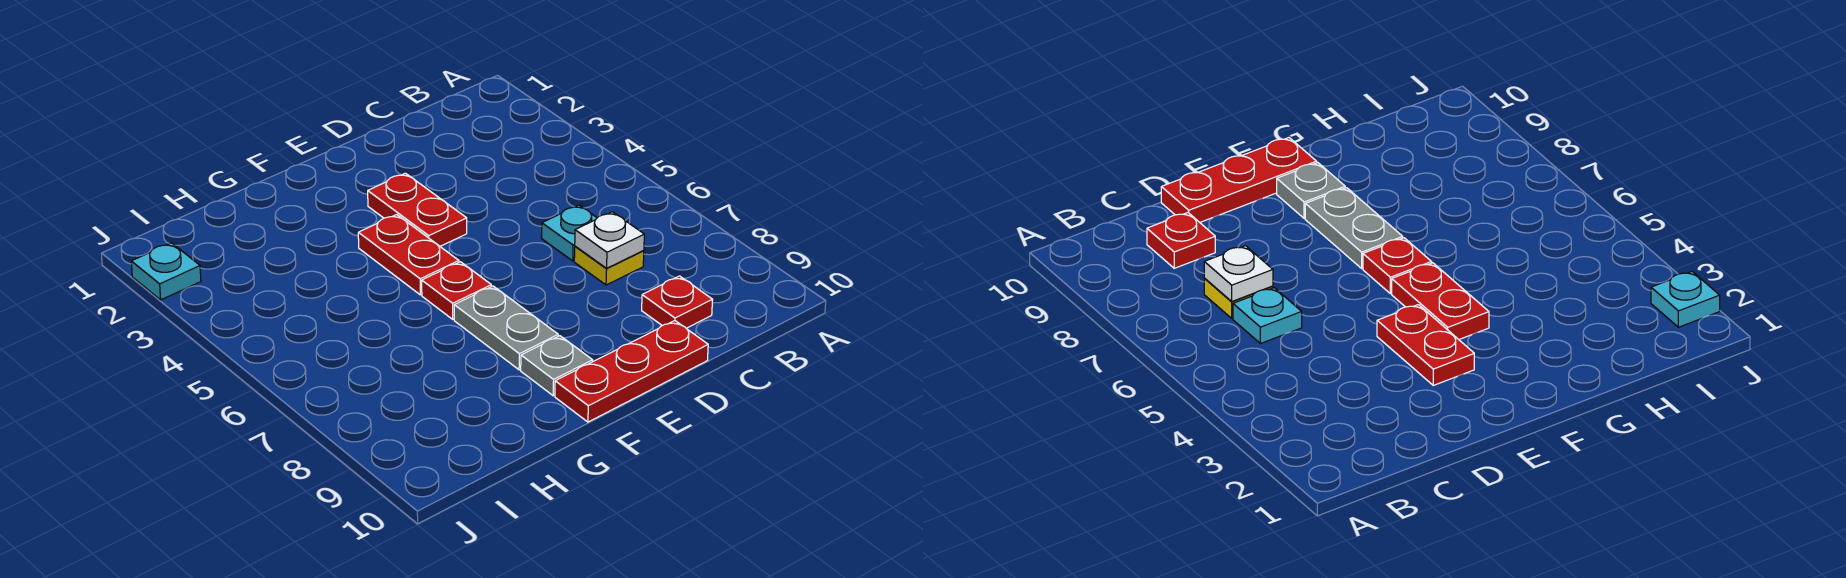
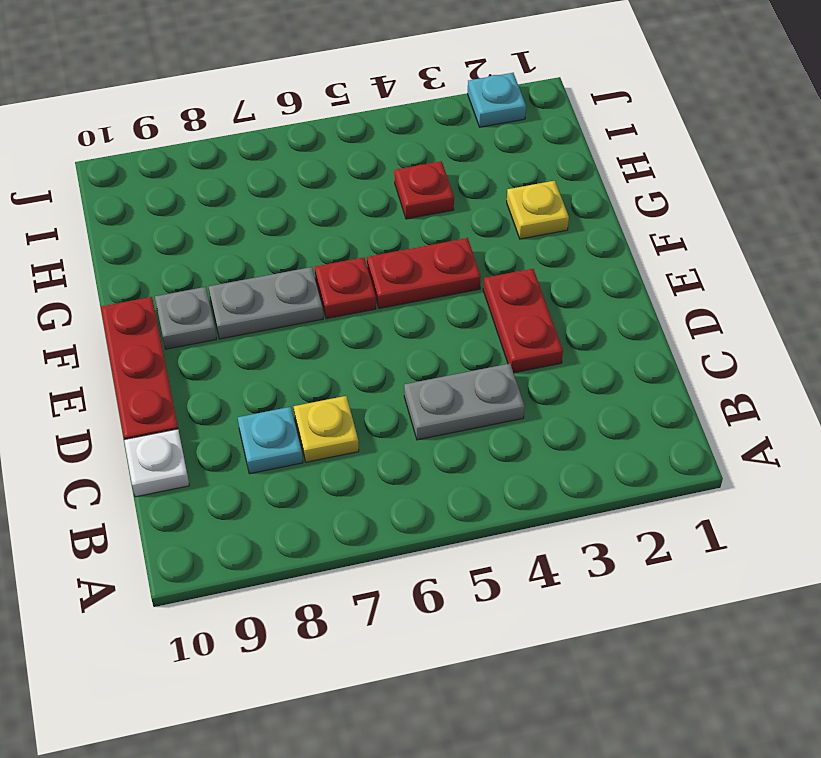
none -> grey 1x2 plate [404,364,525,440]
cyan 1x1 plate [542,205,597,261] -> cyan 1x1 plate moved to [238,407,303,474]
white 1x1 plate [575,212,644,268] -> white 1x1 plate moved to [124,429,189,497]
red 1x1 plate [642,276,713,328] -> red 1x1 plate moved to [394,161,454,219]
red 1x2 plate [368,173,467,246] -> red 1x2 plate turned to [483,269,563,373]
none -> yellow 1x1 plate [507,181,569,239]

